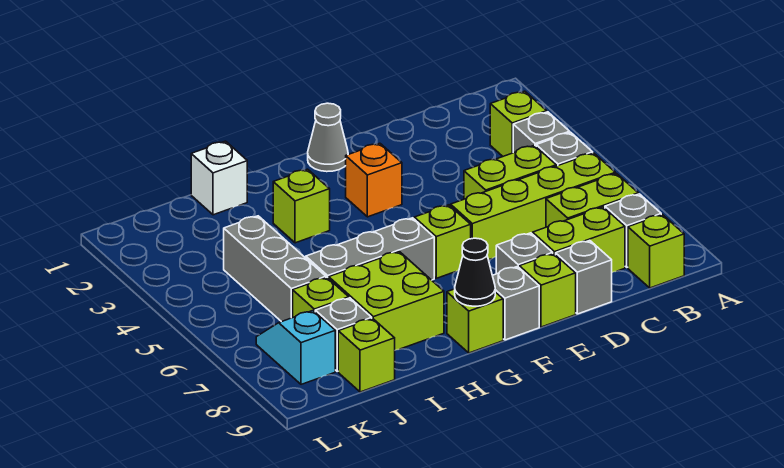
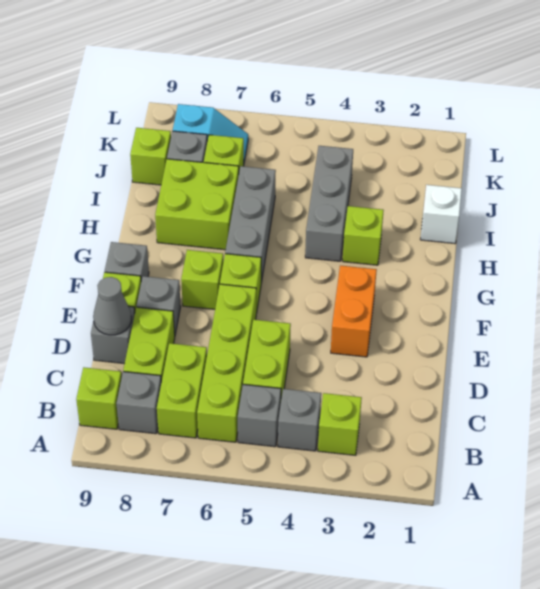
grey 1x1 cone [308,103,348,172] -> grey 1x1 cone moved to [93,277,131,335]
orange 1x1 brick [346,143,402,217] -> orange 1x2 brick [331,266,377,357]
lime 1x1 brick [447,289,503,353] -> lime 1x1 brick moved to [181,250,223,309]
black 1x1 cone [455,238,495,306] -> none
grey 1x3 brick [224,216,326,322] -> grey 1x3 brick turned to [305,146,353,261]

